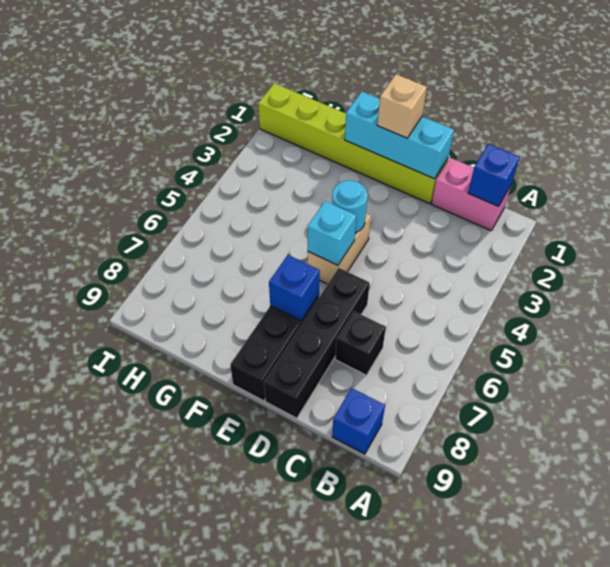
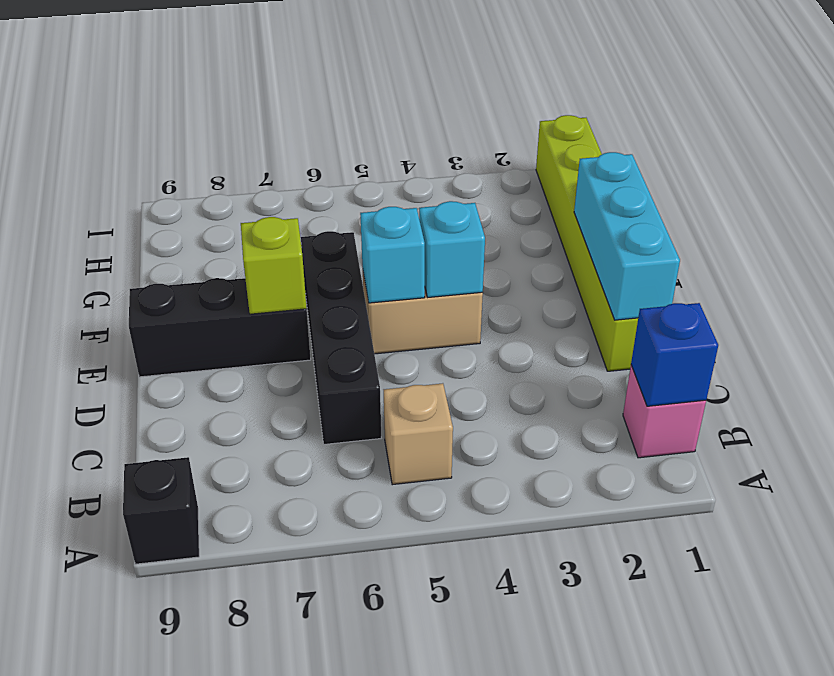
pink 1x2 brick [432,158,511,231] -> pink 1x1 brick [623,365,706,458]
blue 1x1 brick [332,388,385,454] -> none
black 1x1 brick [335,311,386,375] -> black 1x1 brick moved to [123,457,199,564]
black 1x4 brick [264,268,370,418] -> black 1x4 brick turned to [301,231,381,444]
tan 1x1 brick [377,74,427,138] -> tan 1x1 brick moved to [384,383,453,485]
cyan 1x1 round brick [332,180,367,233] -> cyan 1x1 brick [419,201,485,297]
blue 1x1 brick [269,255,320,321] -> lime 1x1 brick [241,217,307,314]

